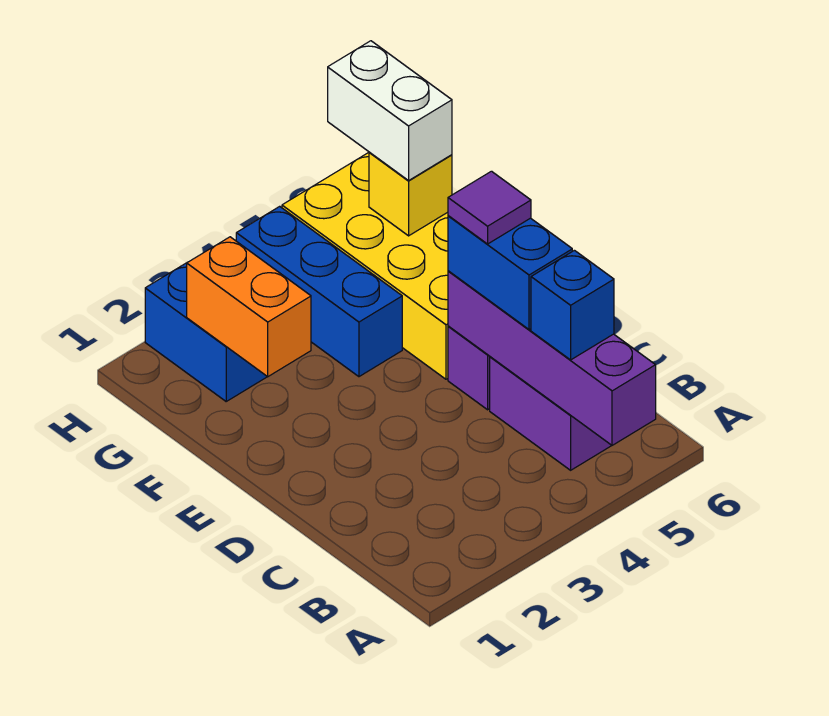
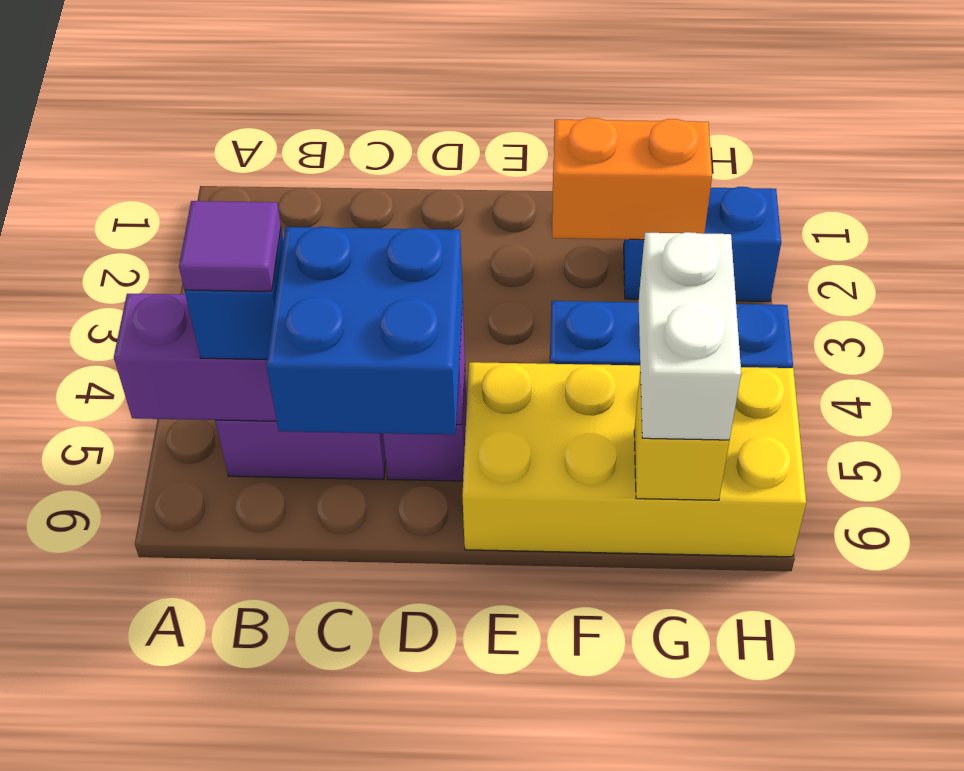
blue 1x2 brick [448,216,572,330] -> blue 2x2 brick [266,227,463,435]
purple 1x1 tile [448,171,531,244] -> purple 1x1 tile moved to [179,201,281,291]
white 1x2 brick [328,41,452,181] -> white 1x2 brick turned to [639,232,741,440]

